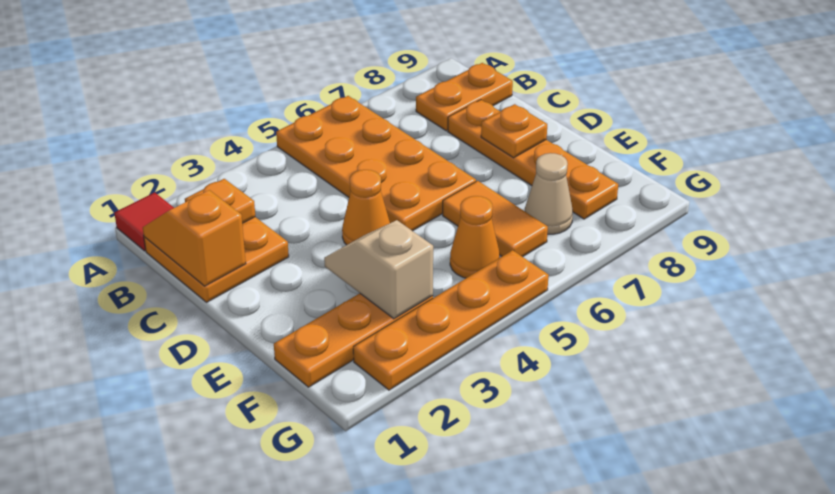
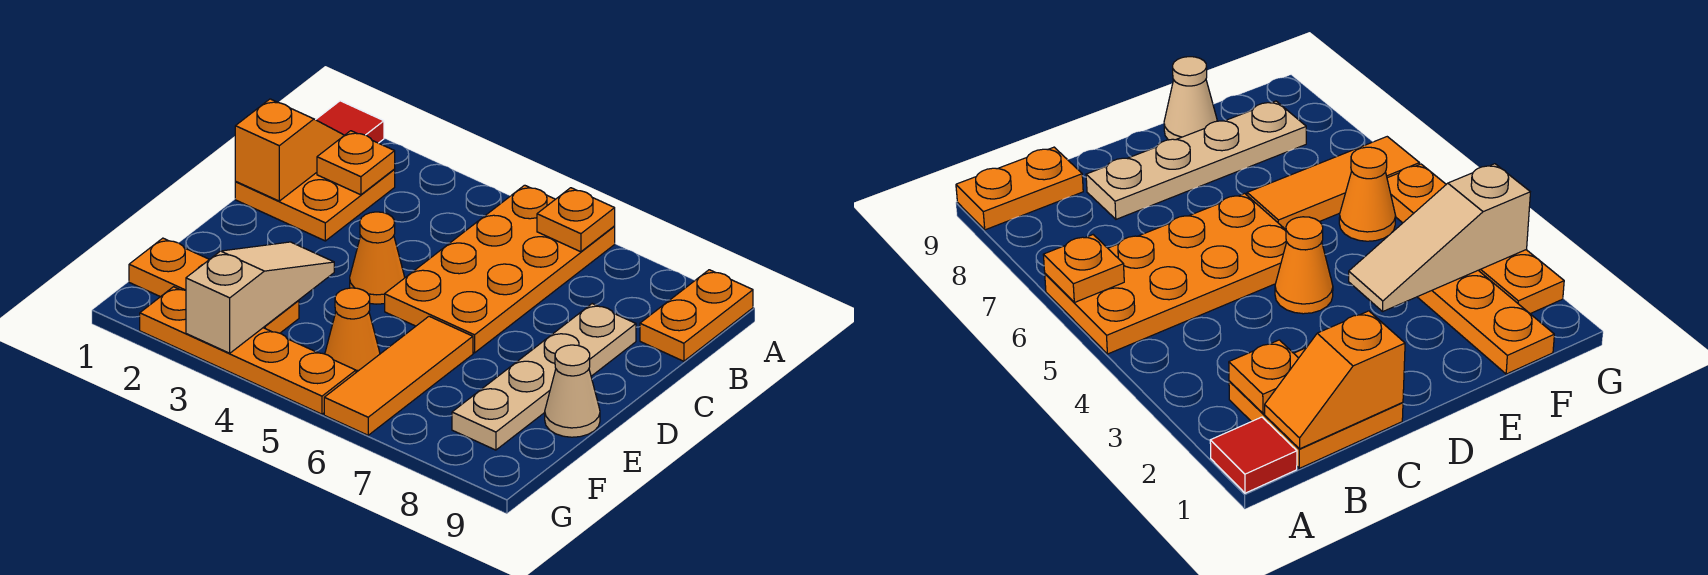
orange 1x2 plate [416,63,513,131] -> orange 1x2 plate turned to [640,270,753,361]
orange 1x4 plate [448,100,618,219] -> tan 1x4 plate [452,304,636,450]
orange 1x1 plate [481,104,547,158] -> orange 1x1 plate moved to [537,188,615,252]
tan 1x2 slope [324,220,433,319] -> tan 1x3 slope [186,242,334,353]
orange 1x2 tile [443,181,548,257] -> orange 1x3 tile [324,316,473,435]
tan 1x1 cone [525,153,573,234] -> tan 1x1 cone moved to [545,345,600,437]

